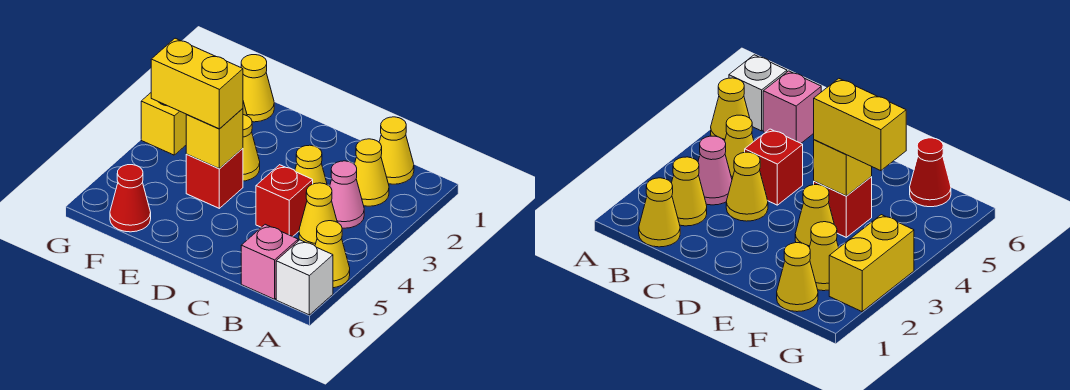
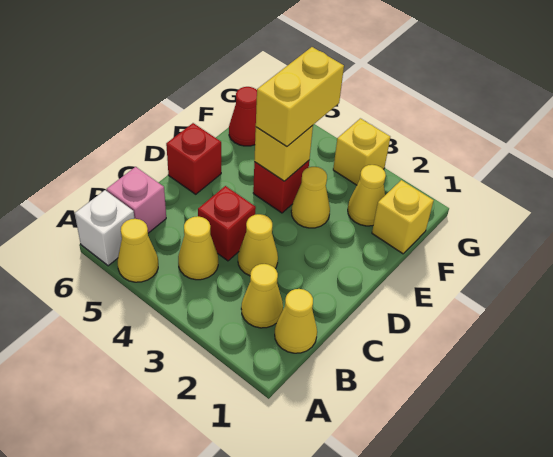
pink 1x1 cone [330,161,364,228] -> none
none -> red 1x1 brick [166,123,221,194]
yellow 1x1 cone [241,55,274,122] -> yellow 1x1 brick [372,180,434,254]
yellow 1x2 brick [141,93,187,155] -> yellow 1x1 brick [333,118,390,185]

